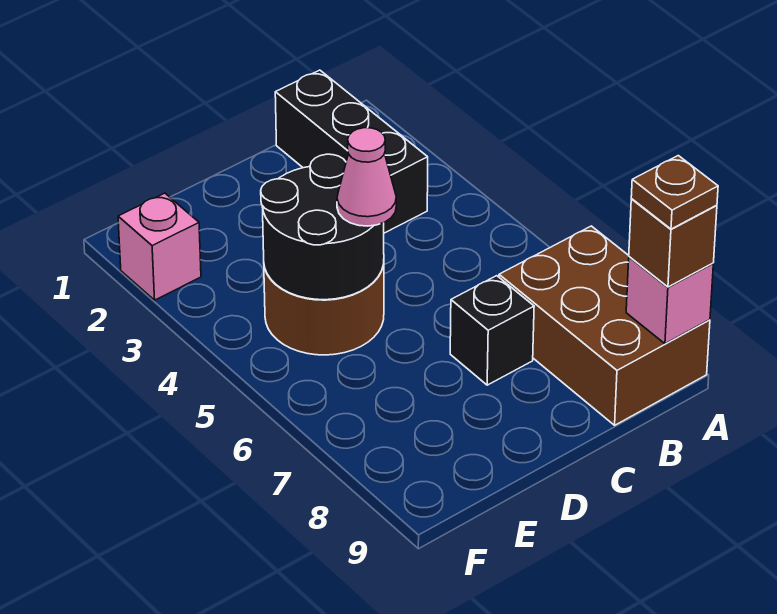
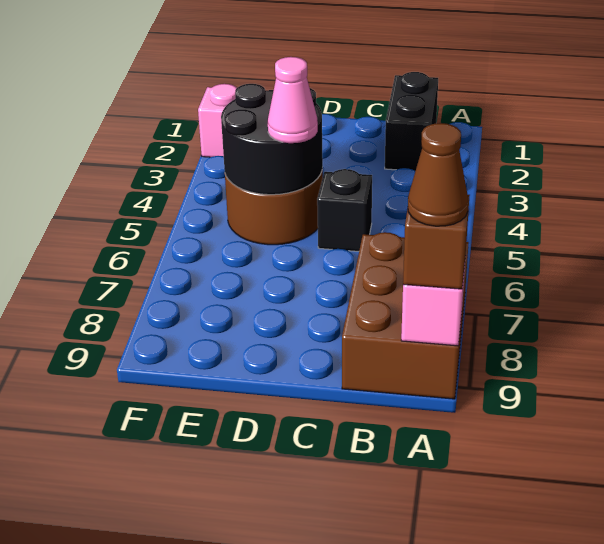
brown 1x1 plate [631,156,718,229] -> brown 1x1 cone [408,123,469,226]
black 1x3 brick [275,70,428,233] -> black 1x2 brick [385,72,438,171]
black 1x1 brick [450,276,534,385] -> black 1x1 brick moved to [317,169,372,251]

